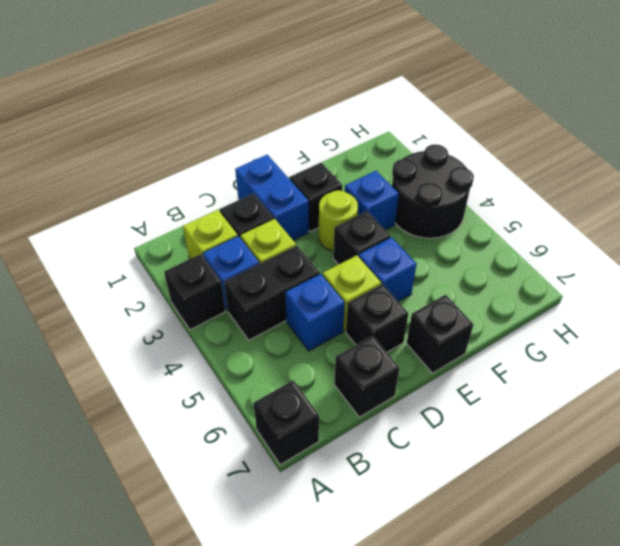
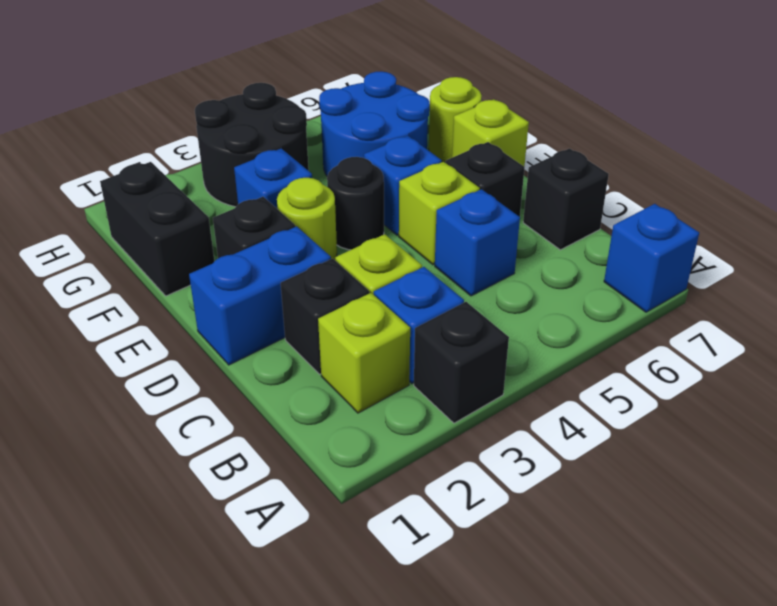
black 1x1 brick [254,380,319,465] -> blue 1x1 brick [604,204,699,312]
black 1x2 brick [224,246,320,340] -> black 1x2 brick moved to [100,162,214,296]
black 1x1 brick [333,211,391,265] -> black 1x1 round brick [327,157,384,250]
black 1x1 brick [406,295,474,373] -> lime 1x1 brick [452,99,529,167]
none -> blue 2x2 round brick [319,72,430,176]
none -> lime 1x1 round brick [429,77,481,162]

